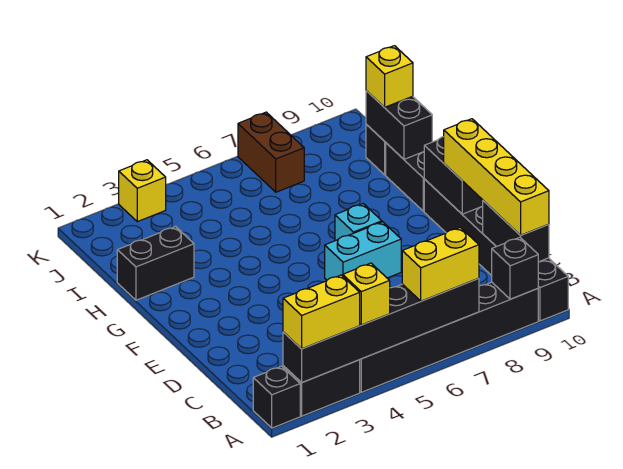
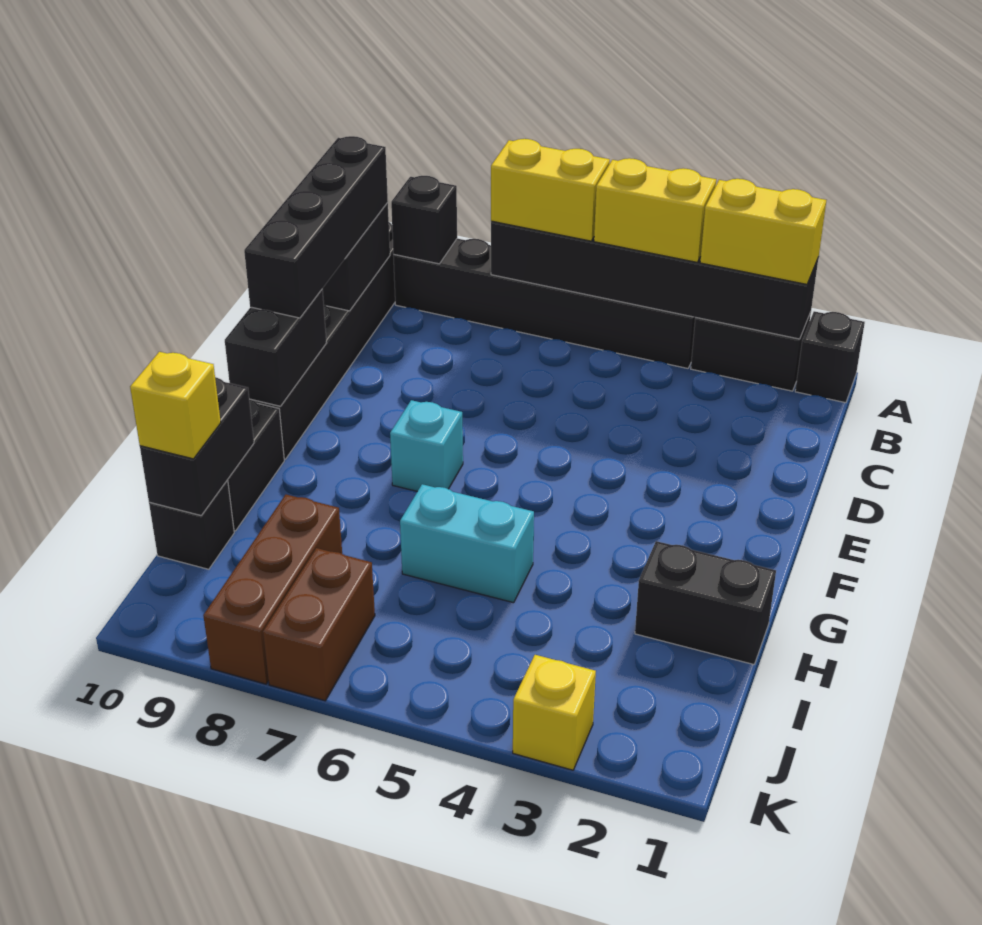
yellow 1x1 brick [343,263,390,325] -> yellow 1x2 brick [594,158,716,262]
yellow 1x4 brick [444,119,549,235] -> black 1x4 brick [244,136,388,318]
cyan 1x2 brick [325,222,401,280] -> cyan 1x2 brick moved to [400,484,534,603]
none -> brown 1x3 brick [203,495,342,684]

